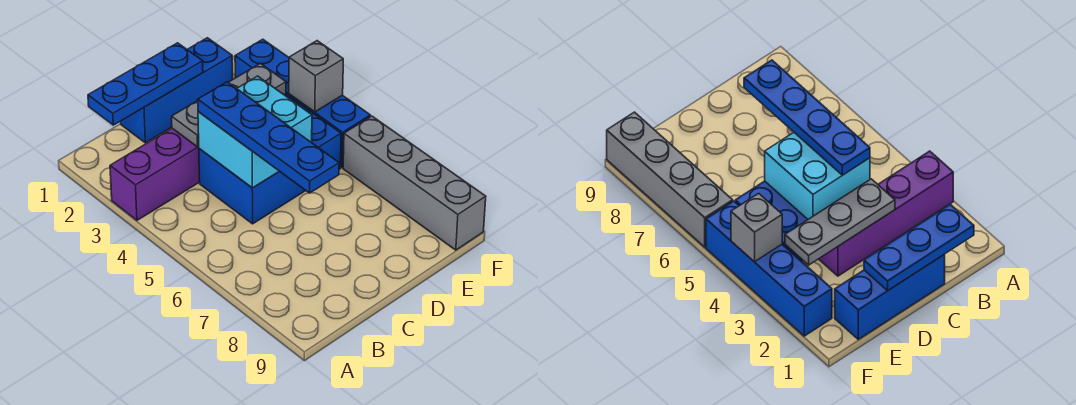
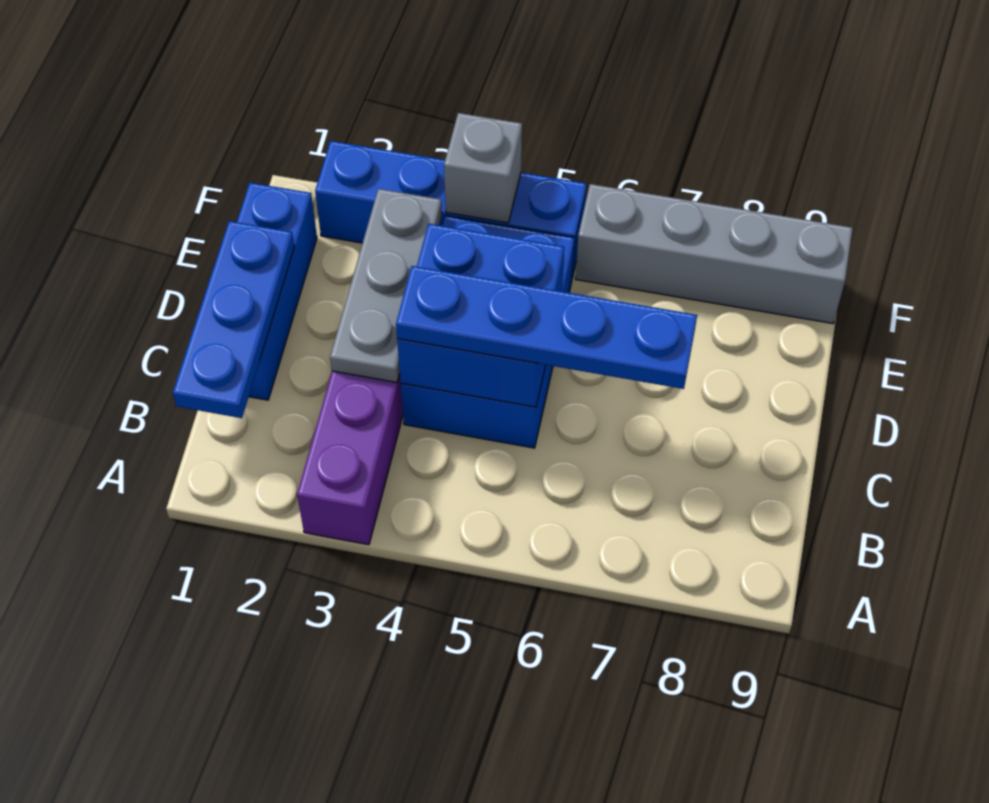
cyan 2x2 brick [198,76,312,188] -> blue 2x2 brick [397,224,564,407]

